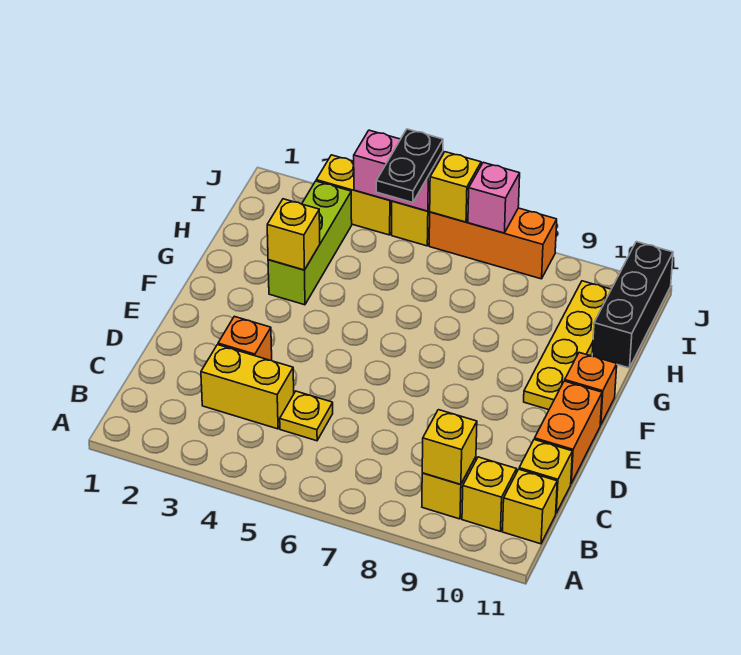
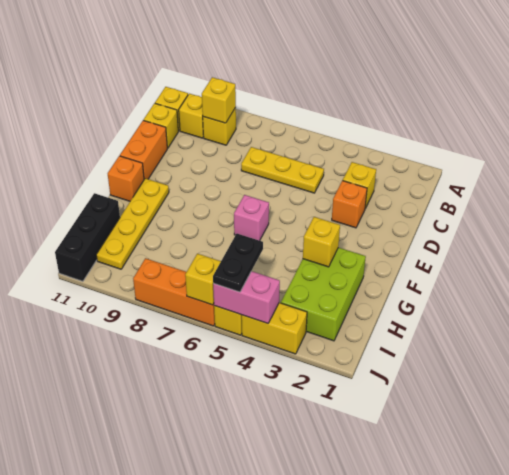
yellow 1x2 brick [201,345,294,429] -> yellow 1x1 brick [343,162,376,208]
yellow 1x1 plate [280,391,333,441] -> yellow 1x3 plate [241,147,324,193]
lime 1x3 brick [268,181,352,305] -> lime 2x3 brick [281,247,366,341]
pink 1x1 brick [468,162,520,233] -> pink 1x1 brick moved to [234,195,269,241]

